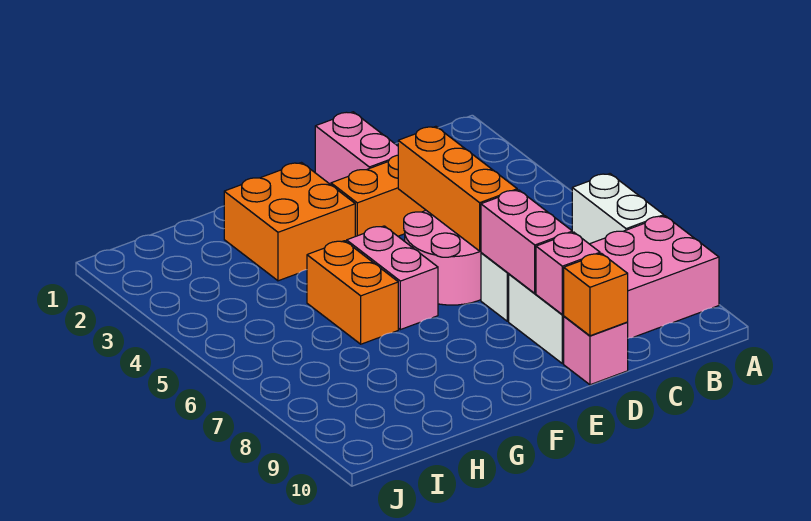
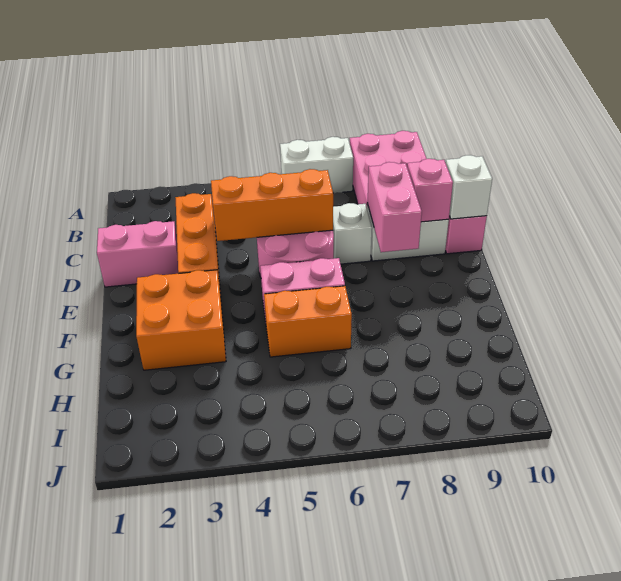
pink 1x2 brick [481,190,572,293] -> pink 1x2 brick turned to [367,162,422,252]
orange 1x1 brick [564,253,628,336] -> white 1x1 brick [446,155,492,219]

